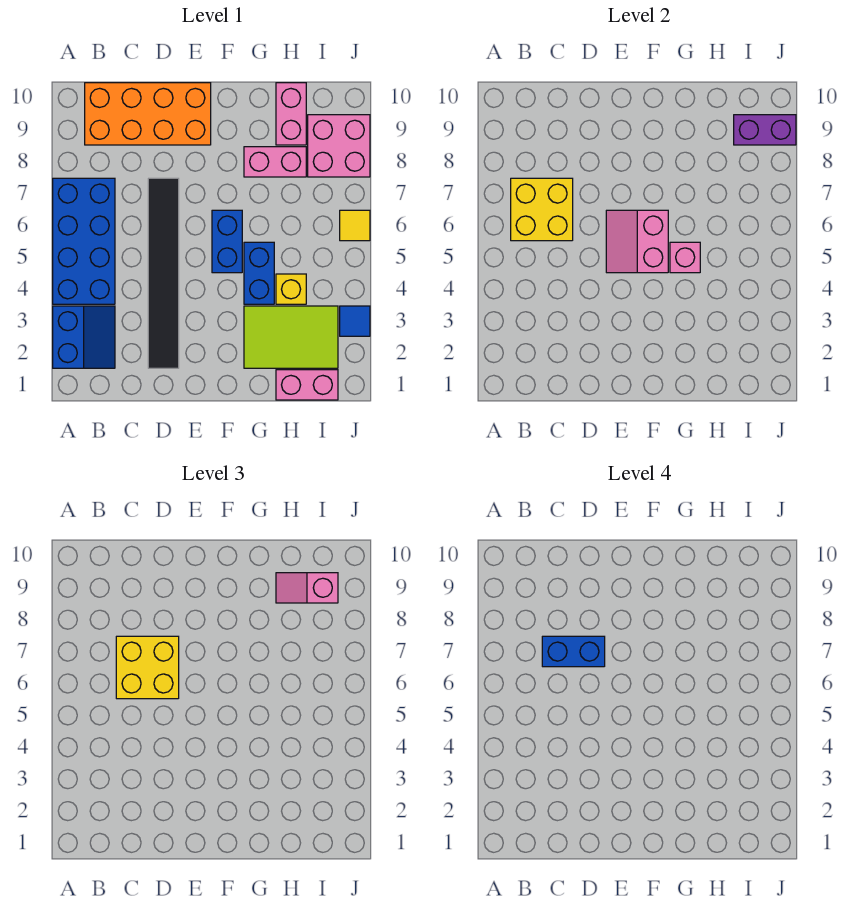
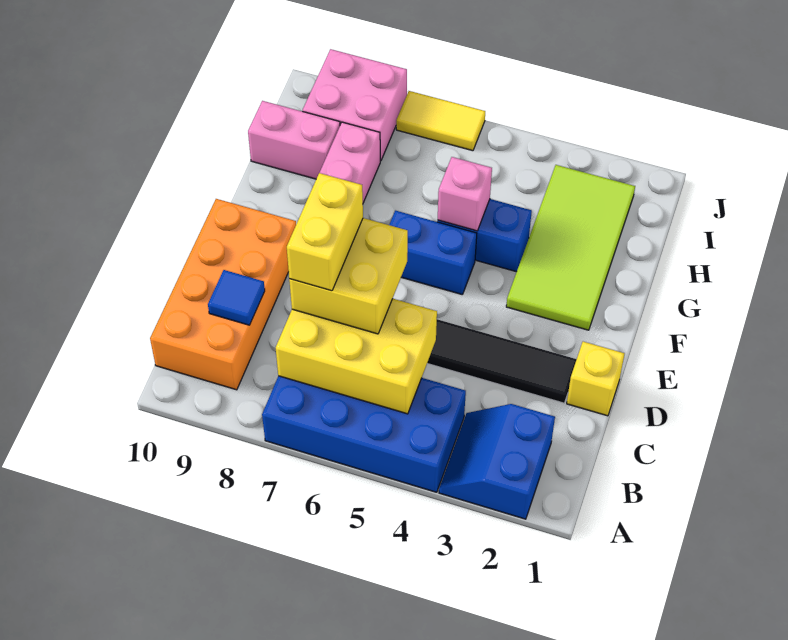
blue 2x2 slope [53,306,115,368] -> blue 2x2 slope turned to [439,404,555,519]
yellow 2x2 brick [511,178,573,241] -> yellow 2x3 brick [276,299,437,414]
blue 1x2 brick [542,636,605,667] -> yellow 1x2 brick [287,173,363,291]
pink 2x2 slope [606,210,668,273] -> none
lime 2x3 tile [244,306,338,368] -> lime 2x4 tile [506,165,635,330]
pink 1x2 brick [276,370,338,400] -> none
yellow 1x1 brick [276,274,306,304] -> yellow 1x1 brick moved to [567,342,625,416]
pink 1x2 slope [276,573,338,603] -> none
purple 1x2 brick [734,115,796,145] -> none
blue 1x1 tile [340,306,370,336] -> blue 1x1 tile moved to [208,270,265,325]
yellow 1x1 tile [340,210,370,241] -> yellow 1x2 tile [396,91,485,151]

